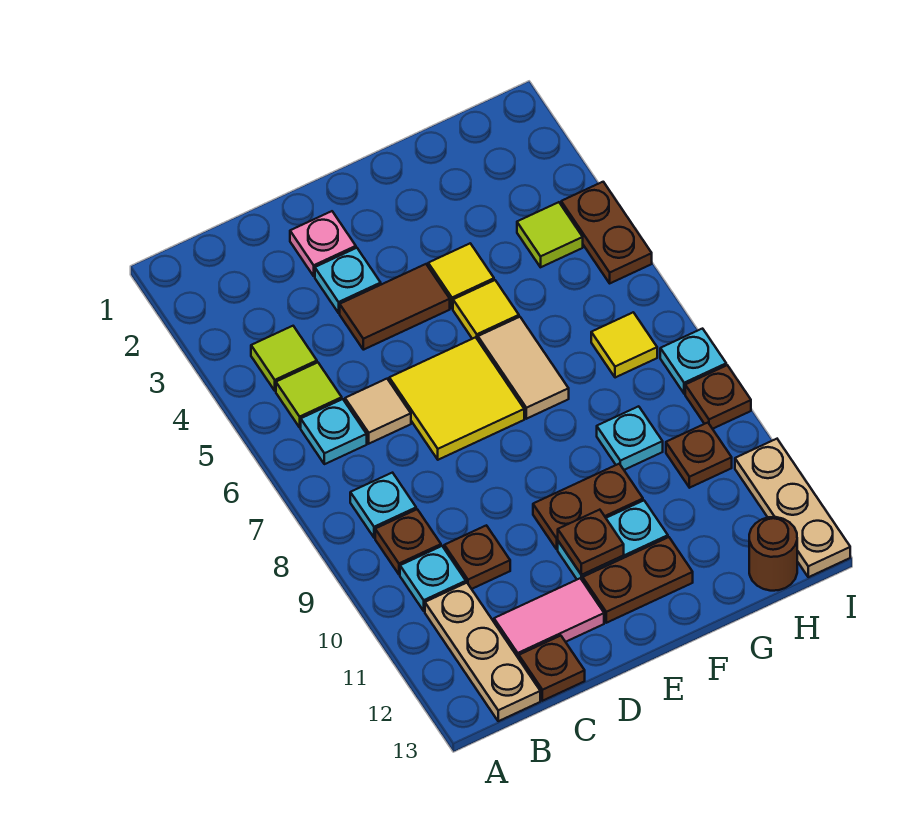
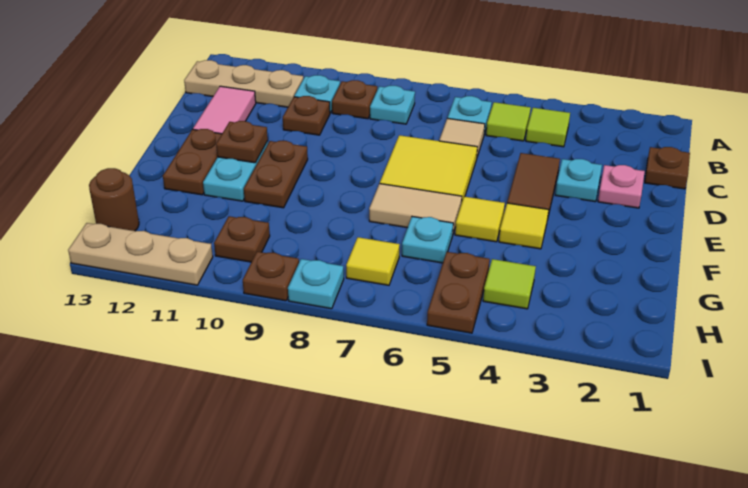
brown 1x1 plate [519,636,585,701] -> brown 1x1 plate moved to [645,147,690,189]
cyan 1x1 plate [597,406,663,470] -> cyan 1x1 plate moved to [402,217,453,263]
brown 1x2 plate [561,182,652,283] -> brown 1x2 plate turned to [427,252,490,333]

